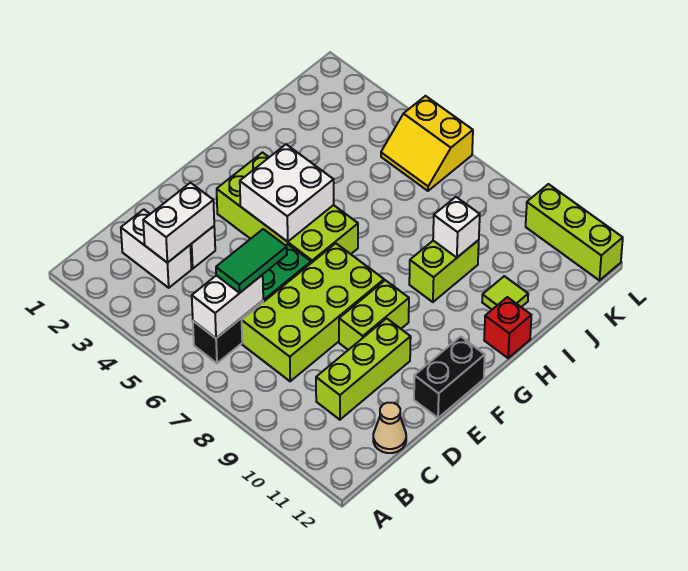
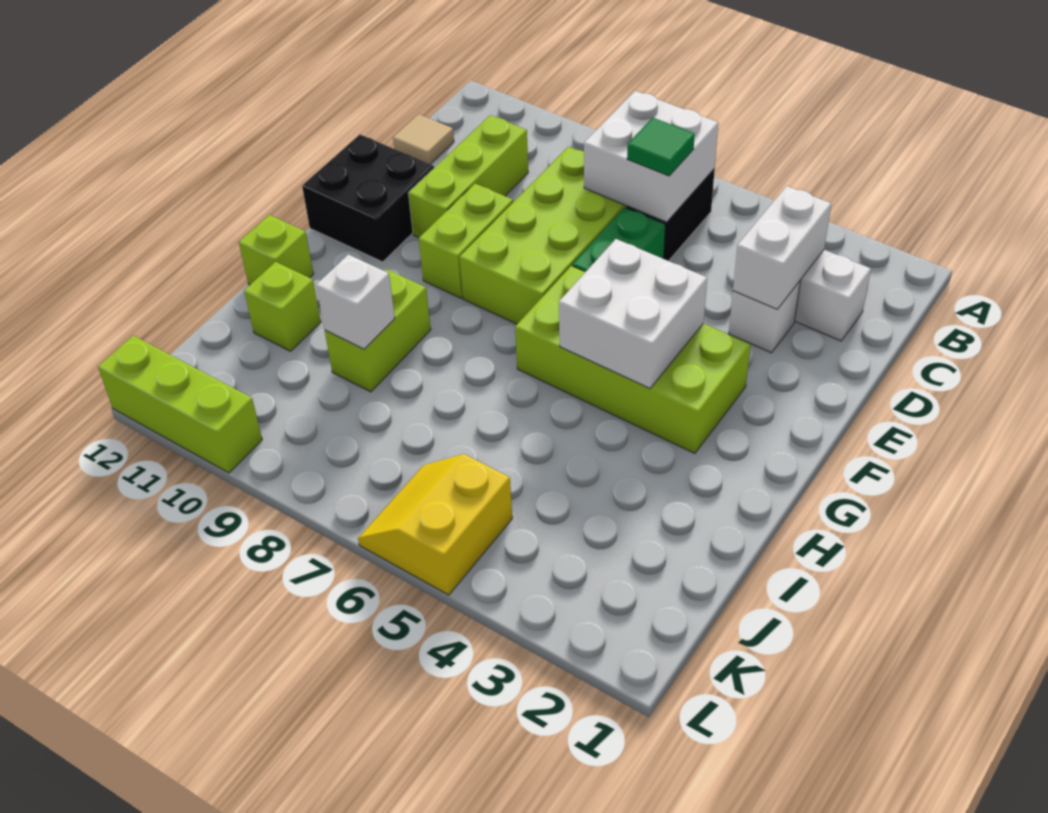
white 1x2 brick [192,275,263,338] -> white 2x2 brick [584,91,718,222]
green 1x2 tile [216,229,287,293] -> green 1x1 tile [627,118,695,176]
tan 1x1 cone [373,403,406,453] -> tan 1x1 tile [393,114,454,164]
black 1x2 brick [414,336,485,418] -> black 2x2 brick [302,135,434,262]
red 1x1 brick [484,297,531,358] -> lime 1x1 brick [239,215,313,285]
lime 1x1 tile [482,276,528,309] -> lime 1x1 brick [244,262,321,351]
yellow 2x2 slope [381,96,473,191] -> yellow 2x2 slope turned to [358,454,512,595]

